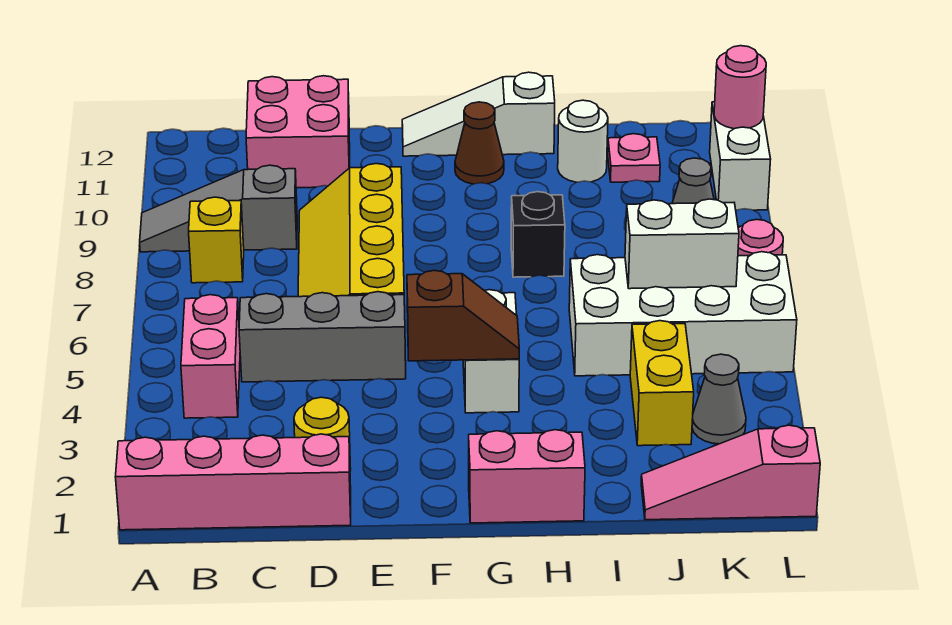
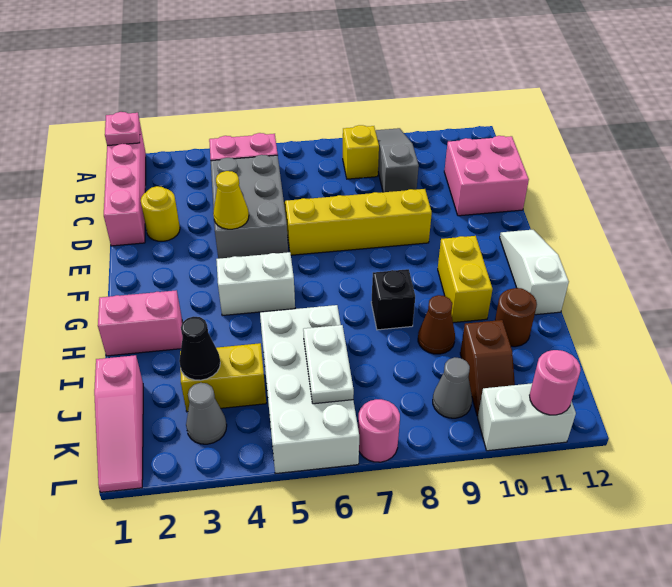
grey 1x3 brick [239,292,406,382] -> grey 2x3 brick [211,155,288,259]
none -> yellow 1x1 cone [213,171,249,229]
brown 1x2 slope [407,271,519,361] -> brown 1x2 slope moved to [460,320,515,416]
pink 1x2 brick [469,430,585,523] -> pink 1x2 brick turned to [98,290,183,356]
none -> yellow 1x2 brick [438,236,493,323]
brown 1x1 cone [455,102,504,184] -> brown 1x1 cone moved to [418,295,455,354]
white 1x1 round brick [558,100,608,182] -> brown 1x1 round brick [495,288,537,347]
pink 1x3 slope [641,425,820,520] -> pink 1x3 slope turned to [94,355,143,492]
none -> black 1x1 cone [179,317,220,380]
white 1x2 brick [625,199,739,289] -> white 1x2 plate [303,325,354,404]
pink 1x1 plate [608,134,660,182] -> pink 1x1 plate moved to [105,112,140,146]

